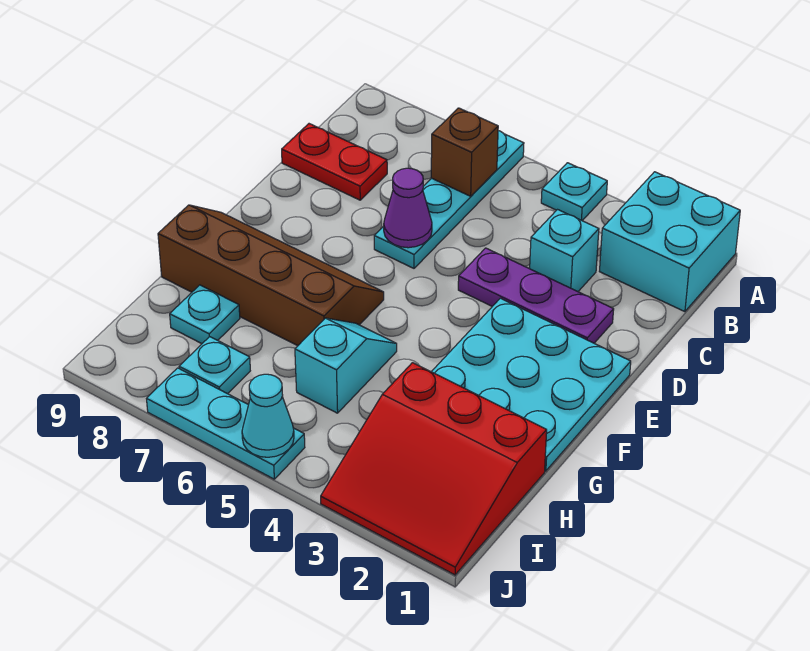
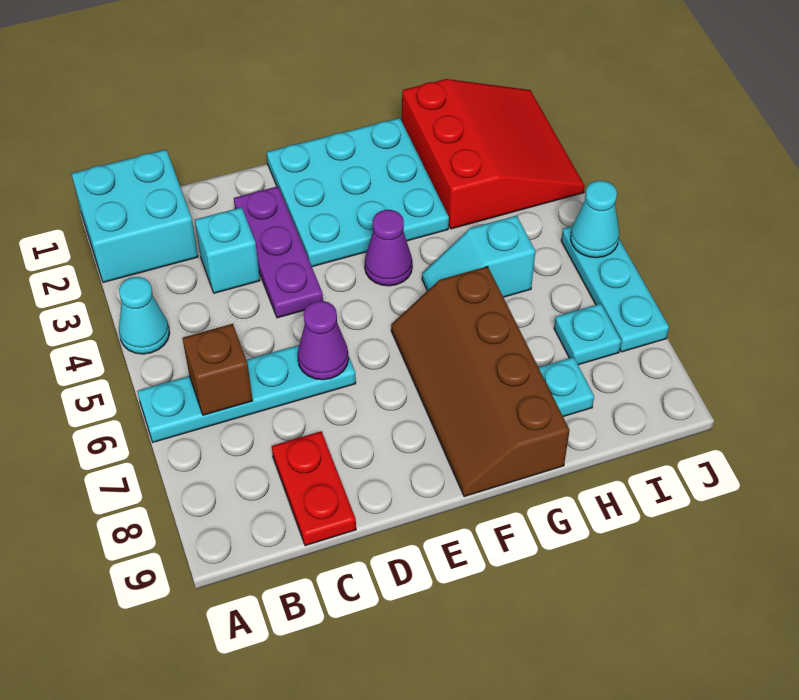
cyan 1x1 plate [541,163,607,221] -> cyan 1x1 cone [119,277,170,354]
none -> purple 1x1 cone [365,210,412,286]

